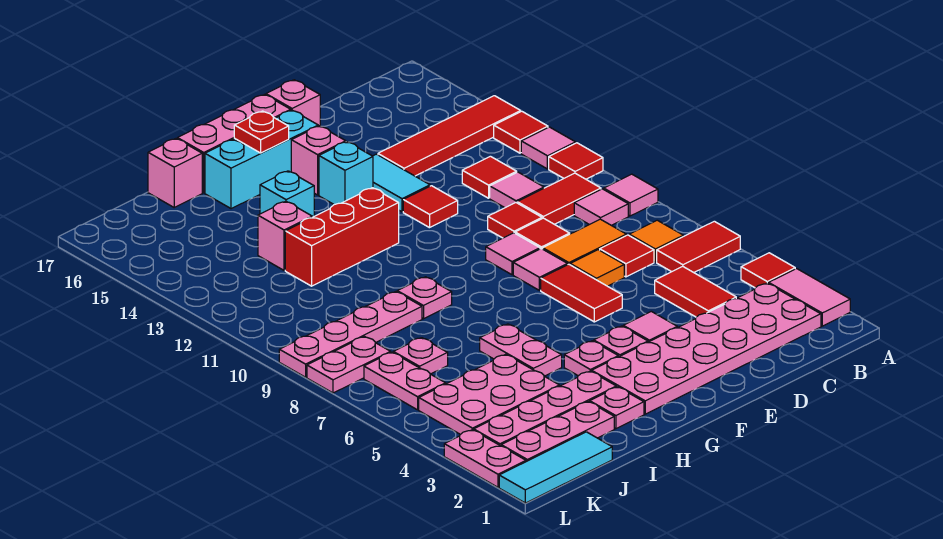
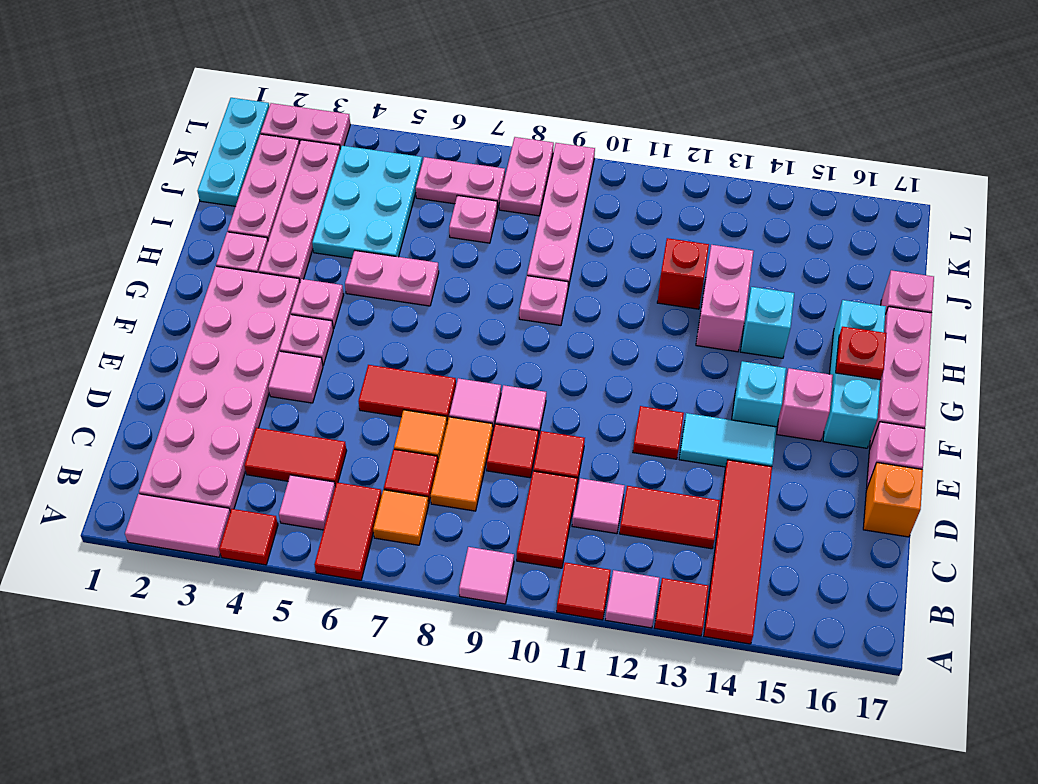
pink 1x1 tile [574,189,628,225] -> pink 1x1 tile moved to [279,475,335,530]
red 1x1 tile [462,156,517,198] -> red 1x2 tile [620,486,720,549]
none -> orange 1x1 brick [863,463,923,537]
red 1x3 brick [285,188,399,286] -> red 1x1 brick [657,238,709,309]
pink 2x3 plate [419,354,560,434] -> cyan 2x3 plate [312,146,422,258]
pink 1x1 brick [258,201,312,270] -> pink 1x2 brick [696,245,754,352]
cyan 1x3 tile [499,432,612,503] -> cyan 1x3 plate [197,98,269,206]

